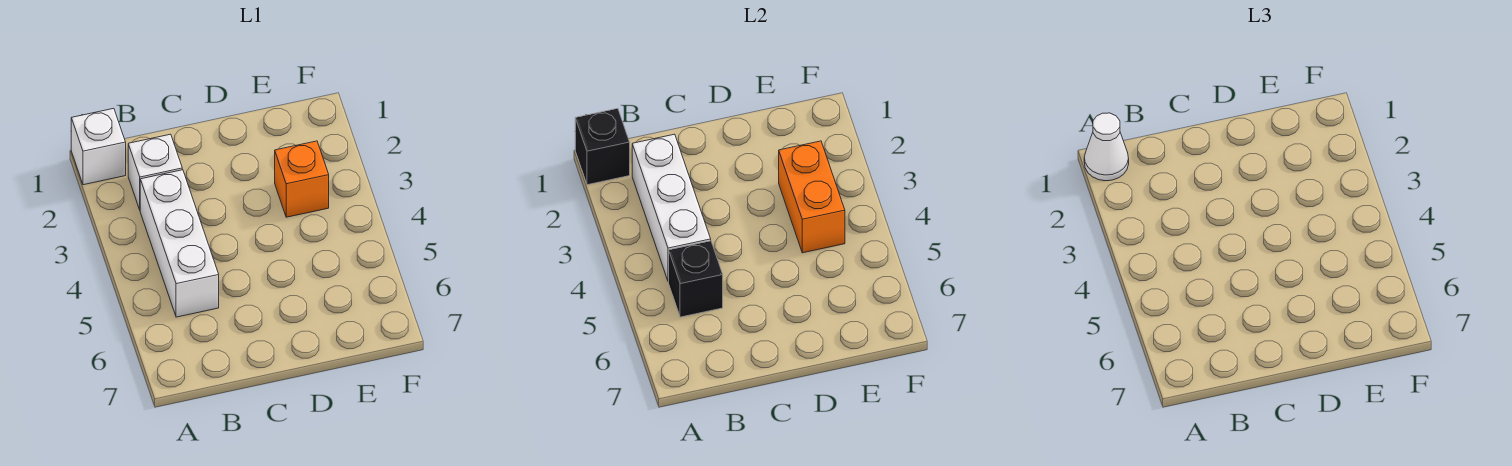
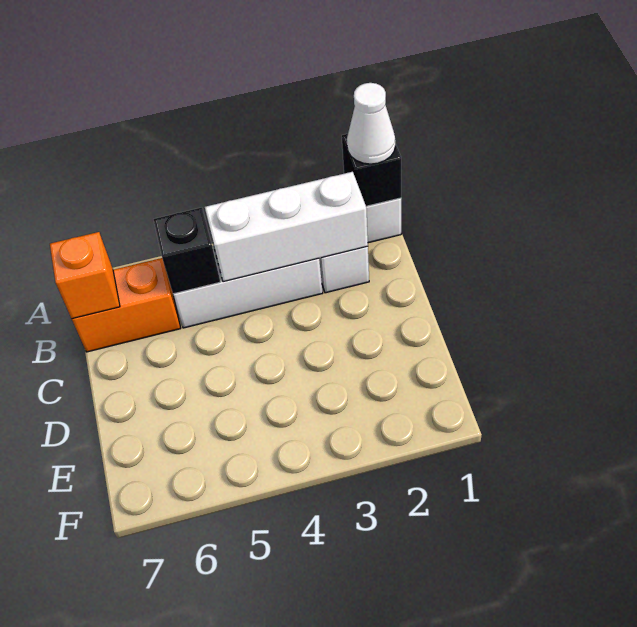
orange 1x1 brick [275,141,329,217] -> orange 1x1 brick moved to [50,232,120,319]
orange 1x2 brick [779,141,845,253] -> orange 1x2 brick moved to [72,258,181,352]

